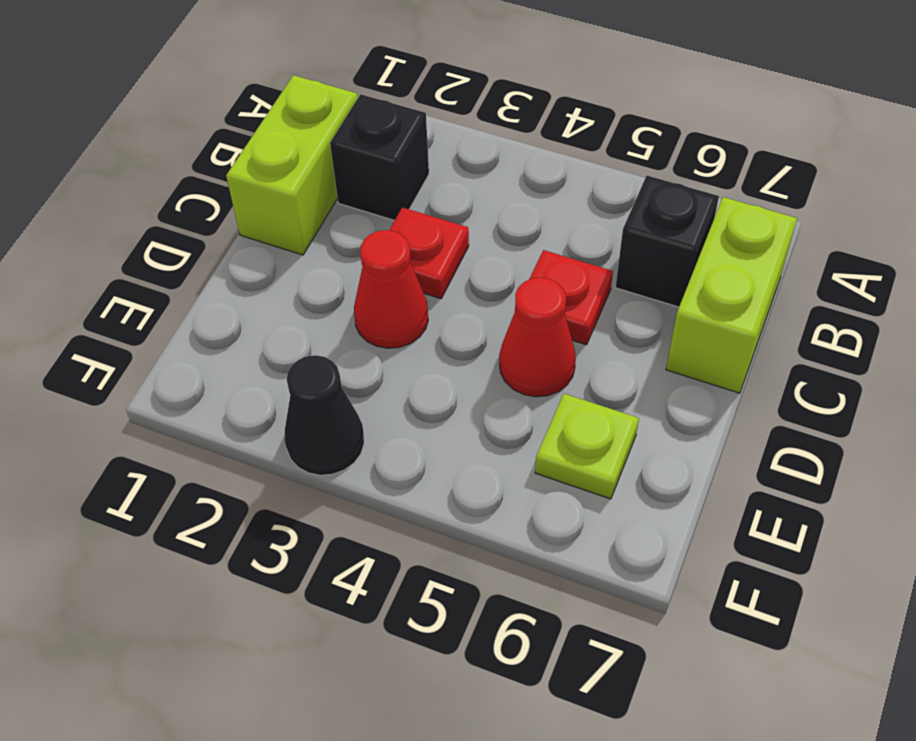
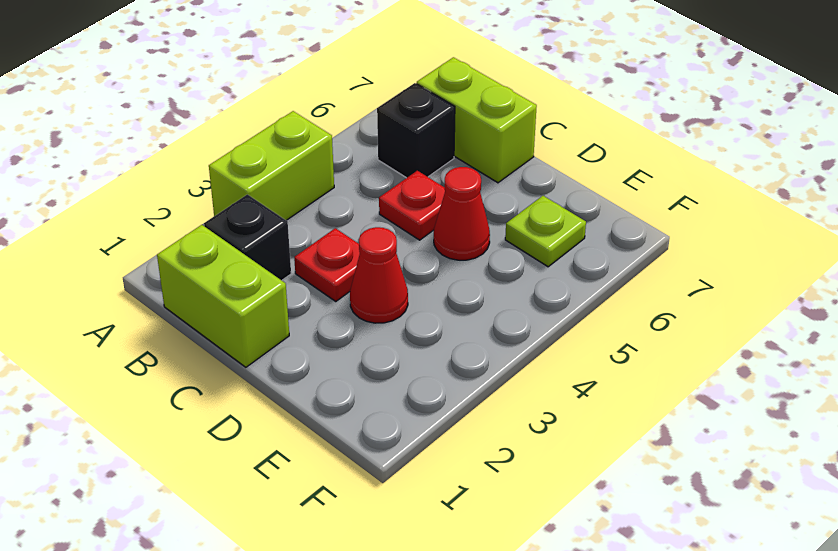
none -> lime 1x2 brick [209,111,334,220]
black 1x1 cone [285,355,364,475] -> none

